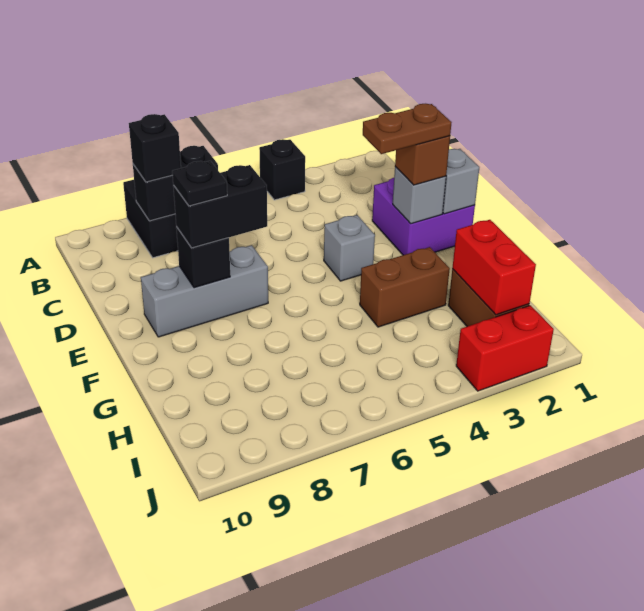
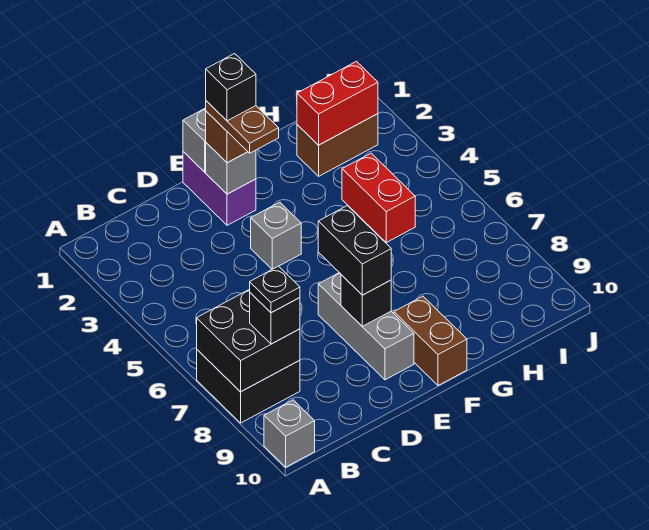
black 1x1 brick [259,139,305,200] -> black 1x1 brick moved to [206,54,256,121]
none -> grey 1x1 brick [264,400,315,467]
black 1x2 brick [133,146,218,221] -> black 2x2 brick [197,289,300,392]
purple 2x2 brick [372,178,475,255] -> purple 1x2 brick [183,152,256,225]
black 1x1 plate [172,161,227,206] -> black 1x1 plate moved to [250,266,300,313]
brown 1x2 brick [360,247,450,327] -> brown 1x2 brick moved to [394,296,467,385]
red 1x2 brick [456,305,554,391] -> red 1x2 brick moved to [342,153,415,242]

